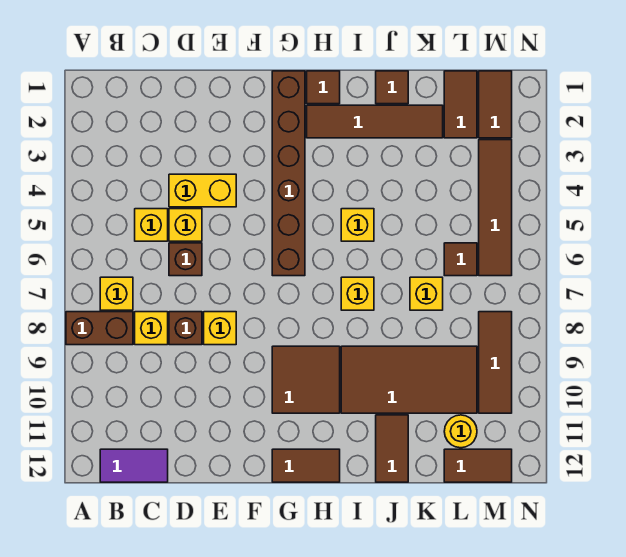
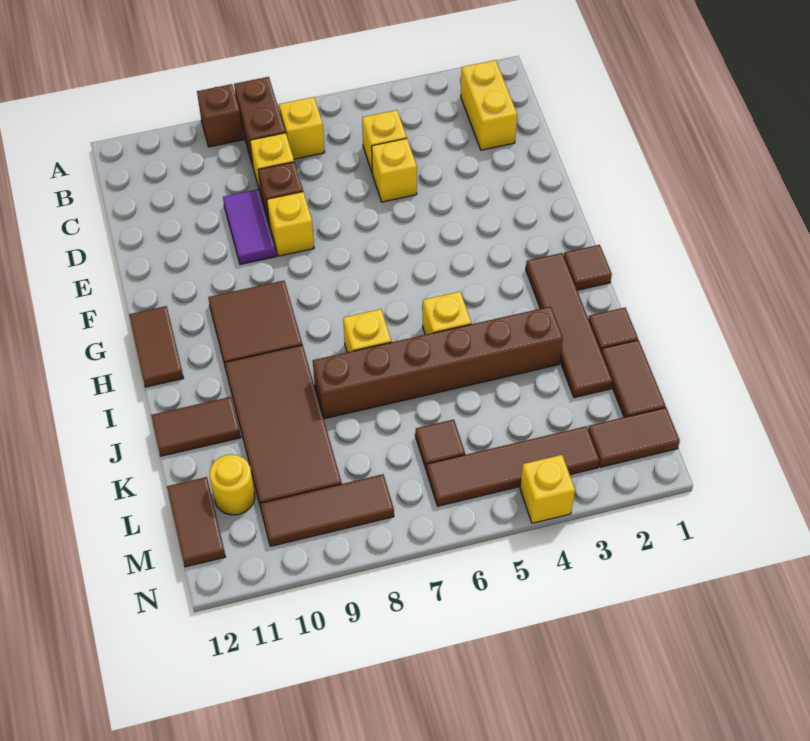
purple 1x2 tile [100,449,168,482] -> purple 1x2 tile moved to [223,189,276,264]
yellow 1x2 brick [169,174,236,207] -> yellow 1x2 brick moved to [461,60,517,150]
brown 1x1 brick [169,243,202,276] -> brown 1x1 brick moved to [197,84,243,147]
brown 1x6 brick [272,71,305,276] -> brown 1x6 brick moved to [313,307,563,419]
yellow 1x1 brick [410,277,443,310] -> yellow 1x1 brick moved to [520,455,575,523]
brown 1x2 tile [444,71,477,138] -> brown 1x2 tile turned to [601,340,665,417]

